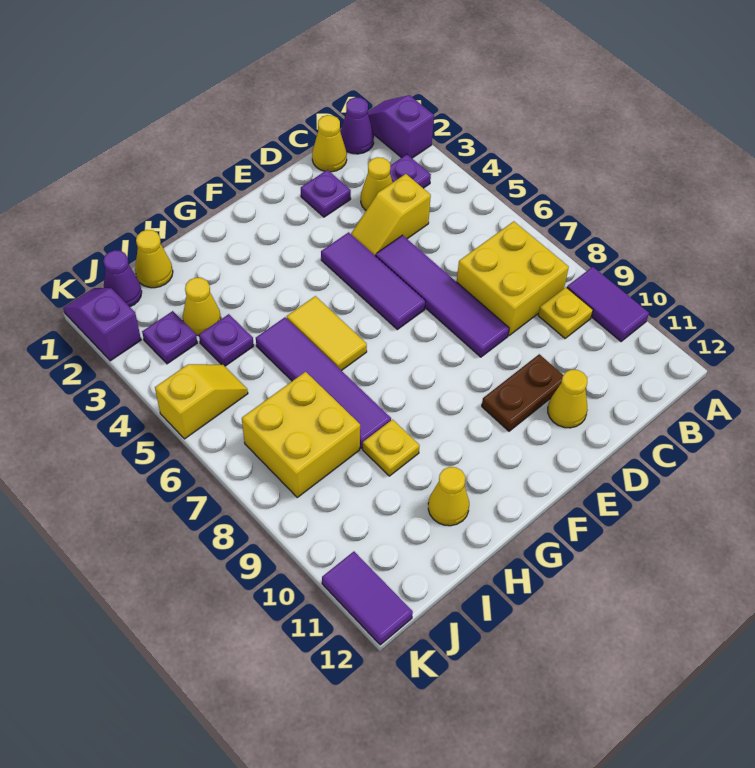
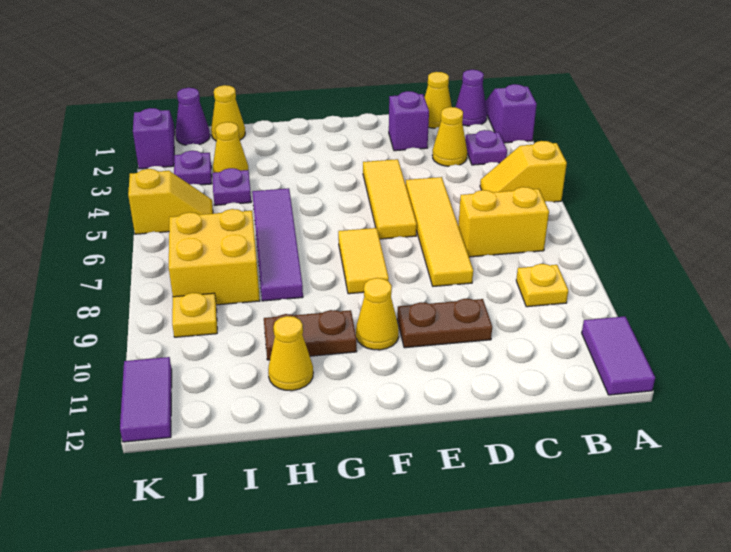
purple 1x2 tile [567,267,649,341] -> purple 1x2 tile moved to [582,316,655,395]
yellow 2x2 brick [457,221,569,335] -> yellow 1x2 brick [458,187,549,257]
yellow 1x2 slope [351,174,431,255] -> yellow 1x2 slope moved to [480,141,567,202]
purple 1x1 plate [301,170,351,217] -> purple 1x1 brick [389,91,429,151]
purple 1x4 tile [375,235,509,357] -> yellow 1x4 tile [406,177,473,286]
yellow 1x1 cone [548,370,588,428] -> yellow 1x1 cone moved to [356,278,399,350]
purple 1x3 tile [321,232,426,330] -> yellow 1x3 tile [363,159,417,239]
yellow 1x2 tile [287,296,367,371] -> yellow 1x2 tile moved to [338,228,389,294]
none -> brown 1x2 plate [264,310,357,360]
yellow 1x1 plate [363,420,420,476] -> yellow 1x1 plate moved to [172,293,217,337]

